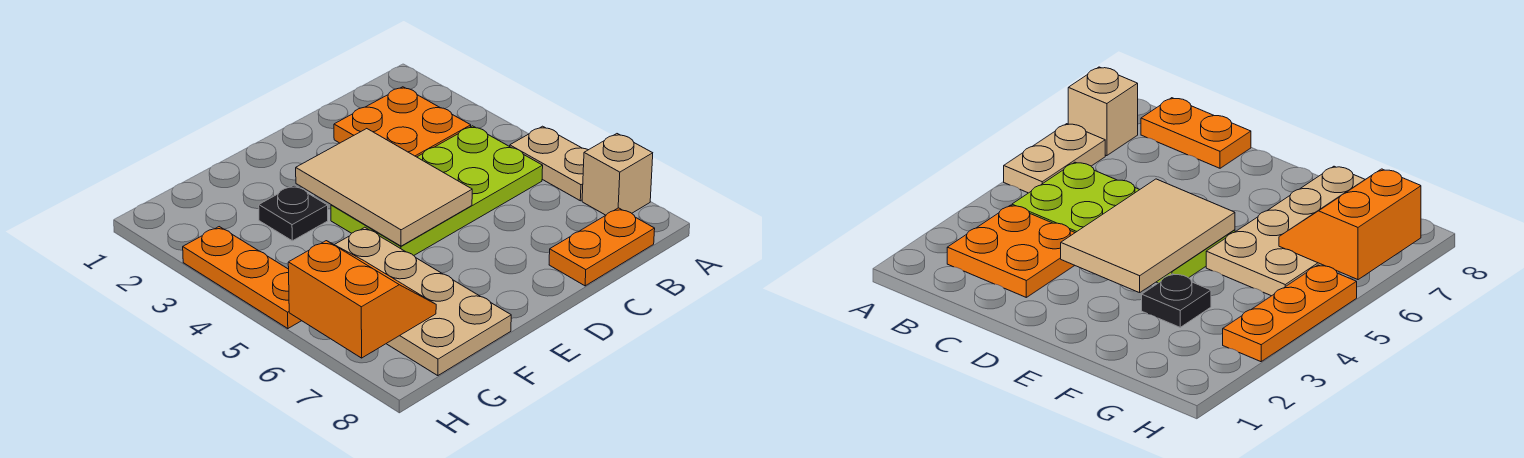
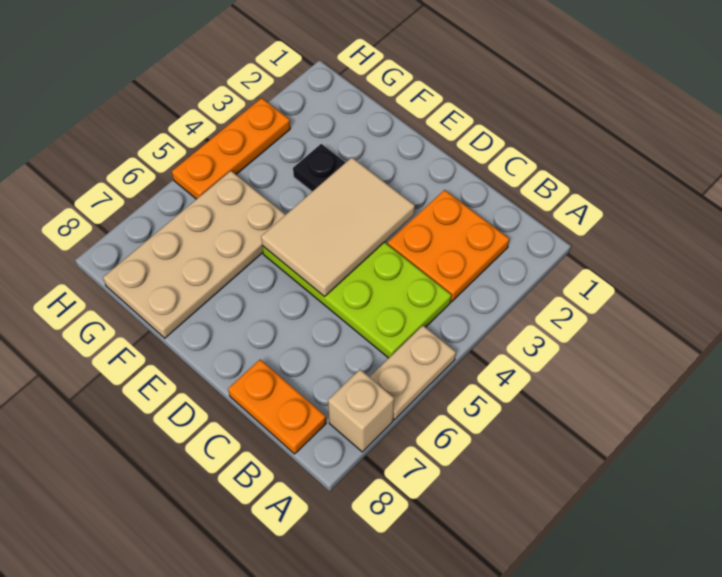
orange 2x2 slope [288,241,436,358] -> none

